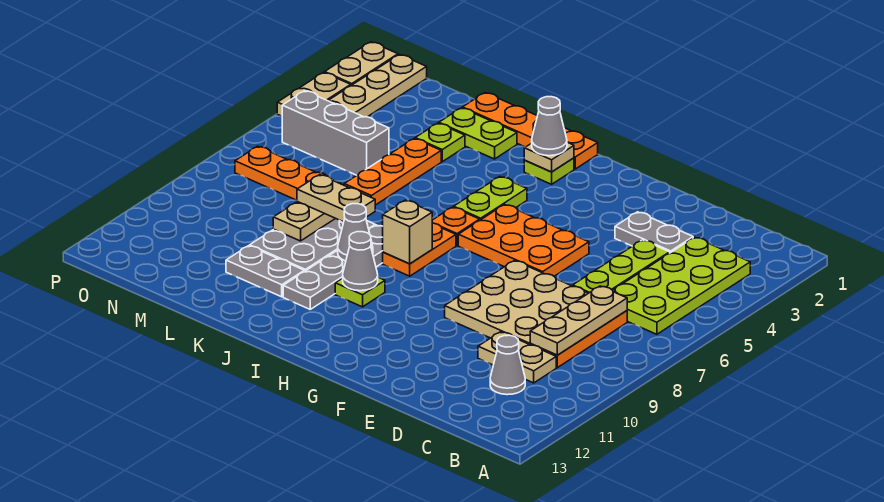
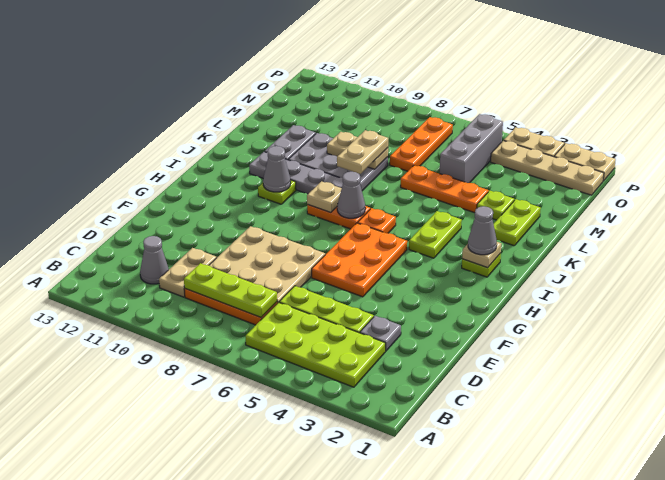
tan 1x3 plate [530,286,627,355] -> lime 1x3 plate [184,263,277,317]
grey 1x2 plate [615,212,693,253] -> grey 1x1 plate [360,316,401,351]
orange 1x4 plate [462,93,598,169] -> none
lime 1x2 plate [454,177,527,220] -> lime 1x2 plate turned to [409,211,462,258]
tan 1x1 brick [383,200,432,264] -> tan 1x1 plate [307,181,342,213]
grey 1x1 cone [338,204,373,261] -> grey 1x1 cone moved to [337,172,365,218]

